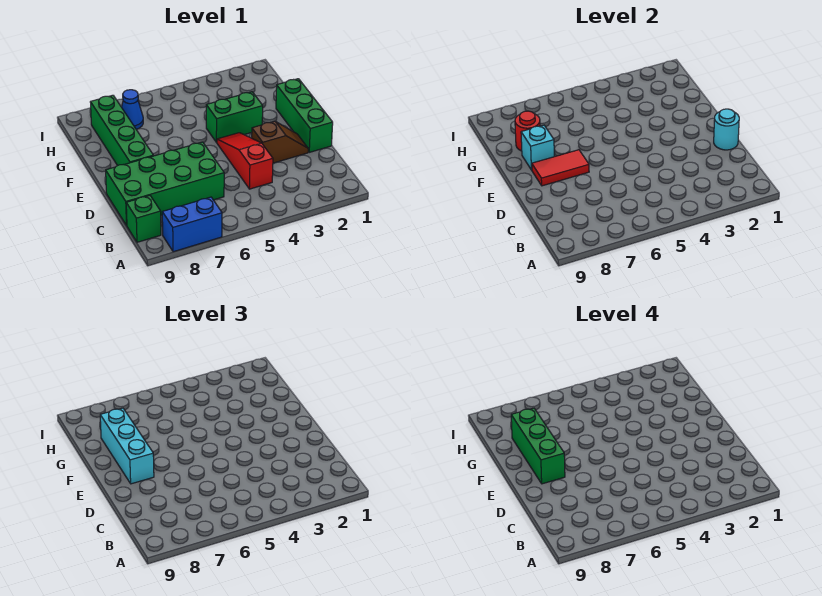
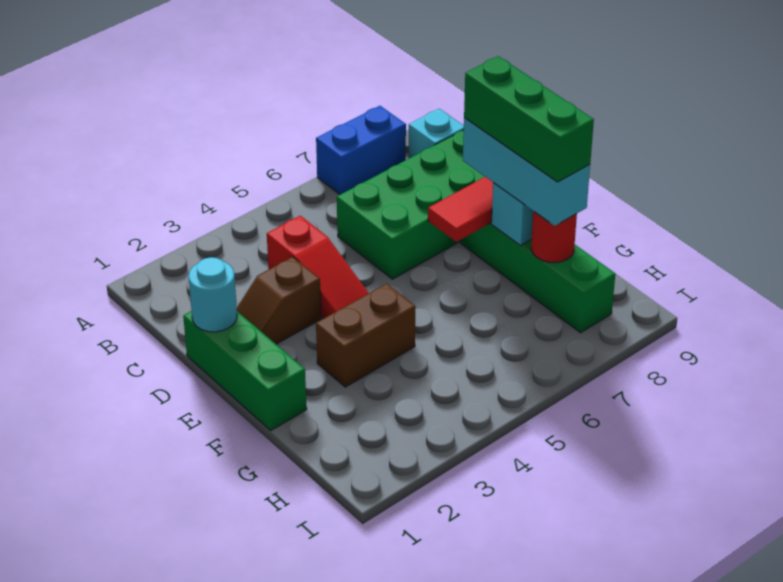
green 1x1 brick [126,196,161,242] -> cyan 1x1 brick [409,109,464,158]
green 1x2 brick [206,92,263,143] -> brown 1x2 brick [316,284,415,387]
blue 1x1 cone [122,90,143,130] -> none

